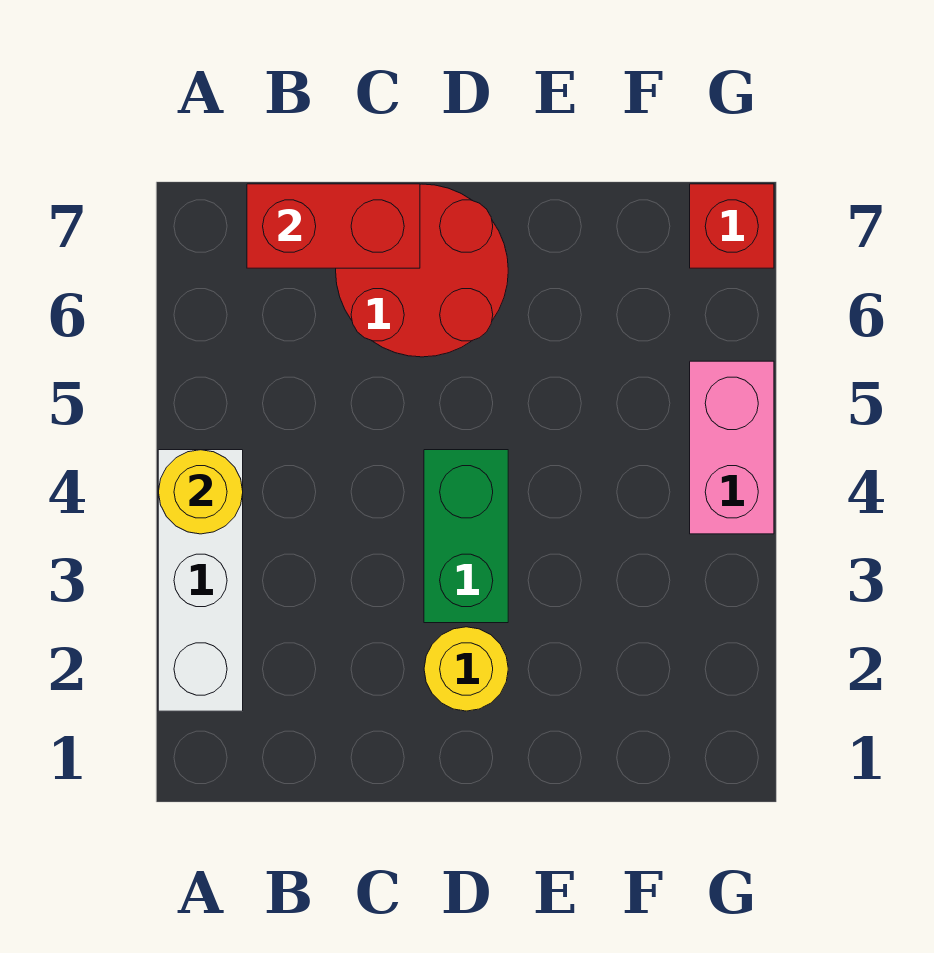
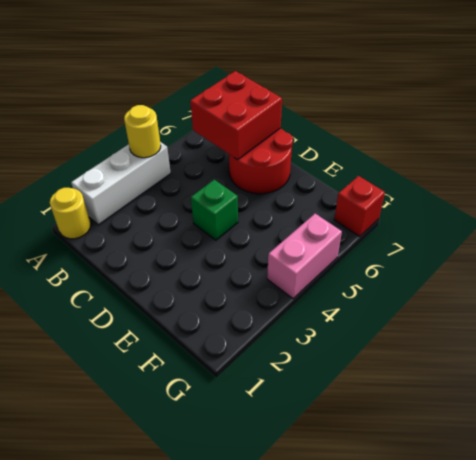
red 1x2 brick [247,184,420,268] -> red 2x2 brick [190,71,282,160]
yellow 1x1 round brick [424,627,508,711] -> yellow 1x1 round brick moved to [50,188,91,239]
green 1x2 brick [424,450,508,623] -> green 1x1 brick [191,180,238,240]

